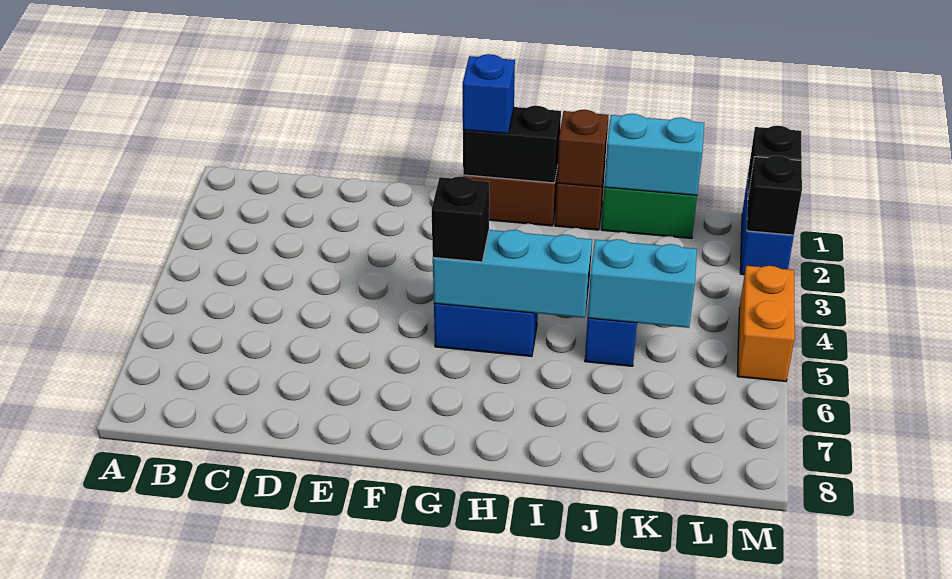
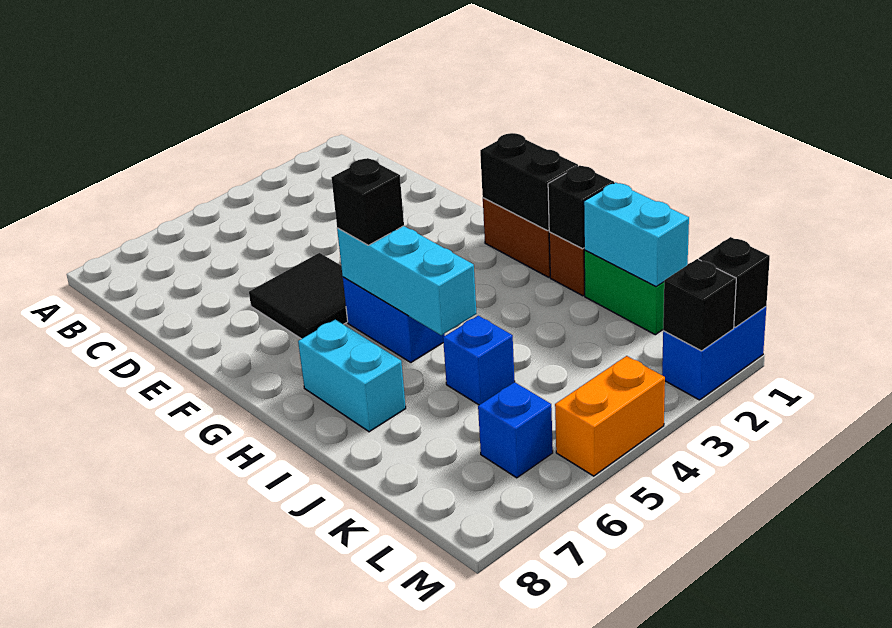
none -> black 2x2 tile [249,253,348,339]
blue 1x1 brick [463,54,515,134] -> blue 1x1 brick moved to [478,382,553,478]
brown 1x1 brick [557,110,609,187] -> black 1x1 brick [548,166,614,249]
cyan 1x2 brick [588,239,697,328] -> cyan 1x2 brick moved to [298,320,406,432]

